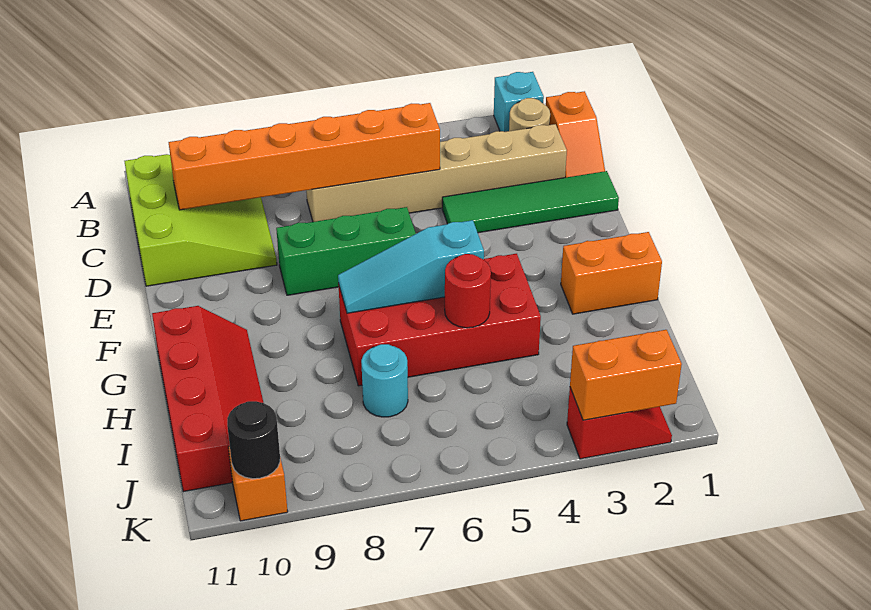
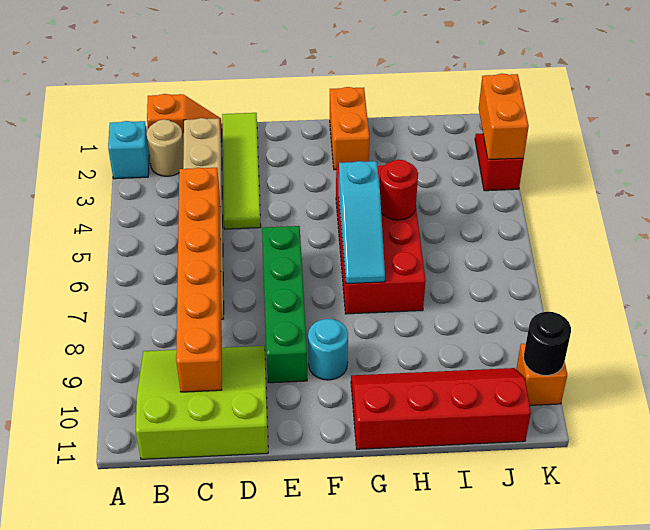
green 1x4 tile [442,171,619,233] -> lime 1x4 tile [222,113,261,229]
green 1x3 brick [276,207,416,295] -> green 1x4 brick [262,226,307,383]
cyan 1x1 round brick [361,344,408,417] -> cyan 1x1 round brick moved to [308,319,348,380]

